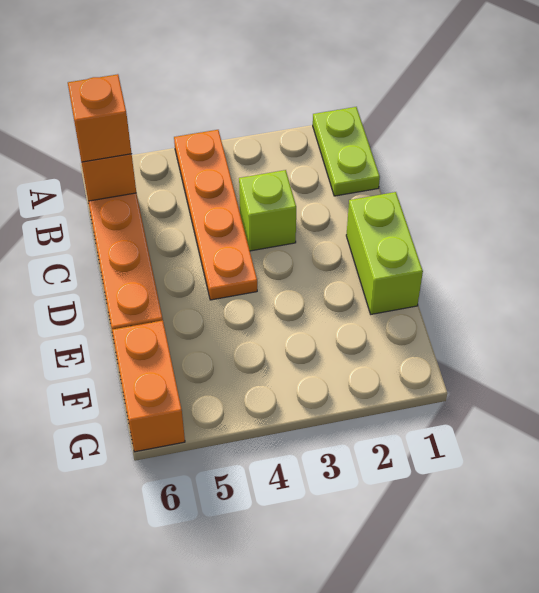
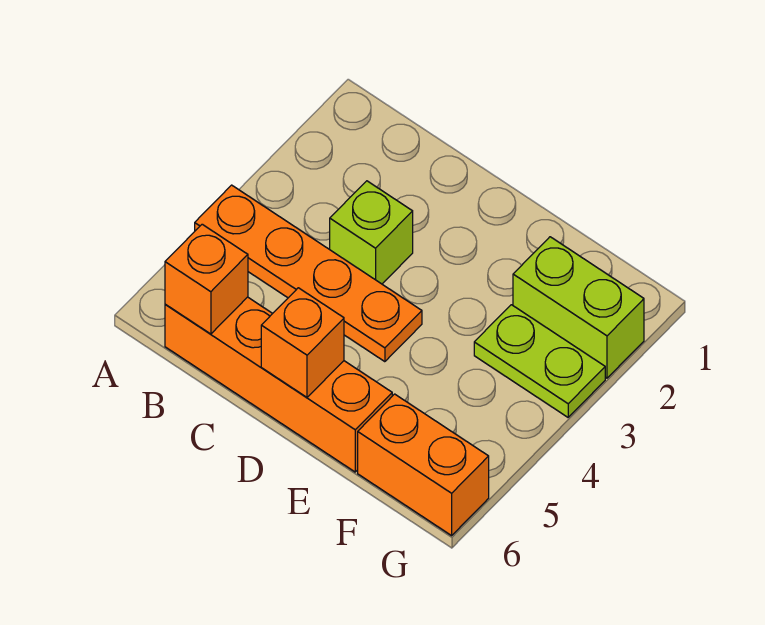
lime 1x2 plate [313,107,380,196] -> lime 1x2 plate moved to [474,305,605,417]
orange 1x1 brick [68,74,132,162] -> orange 1x1 brick moved to [261,288,344,397]
lime 1x2 brick [346,192,423,314] -> lime 1x2 brick moved to [513,237,644,378]

